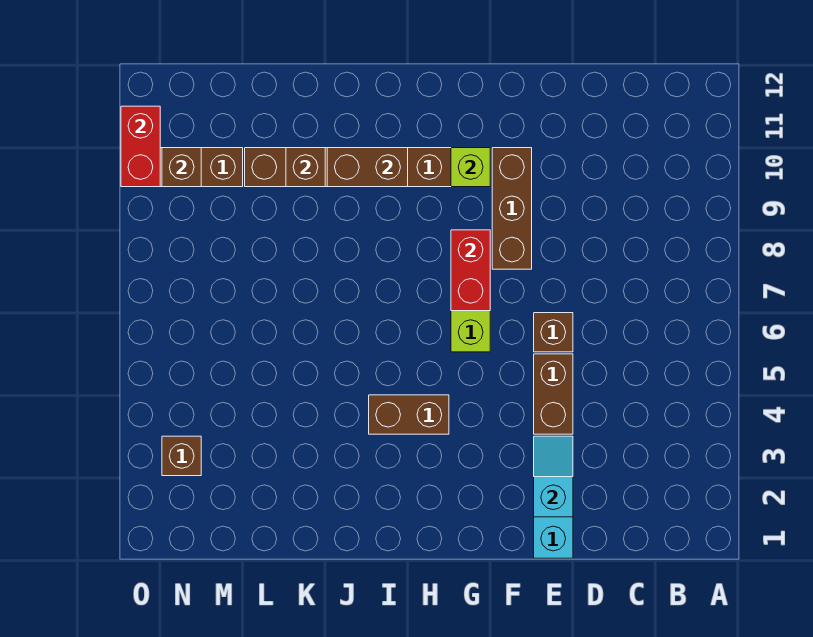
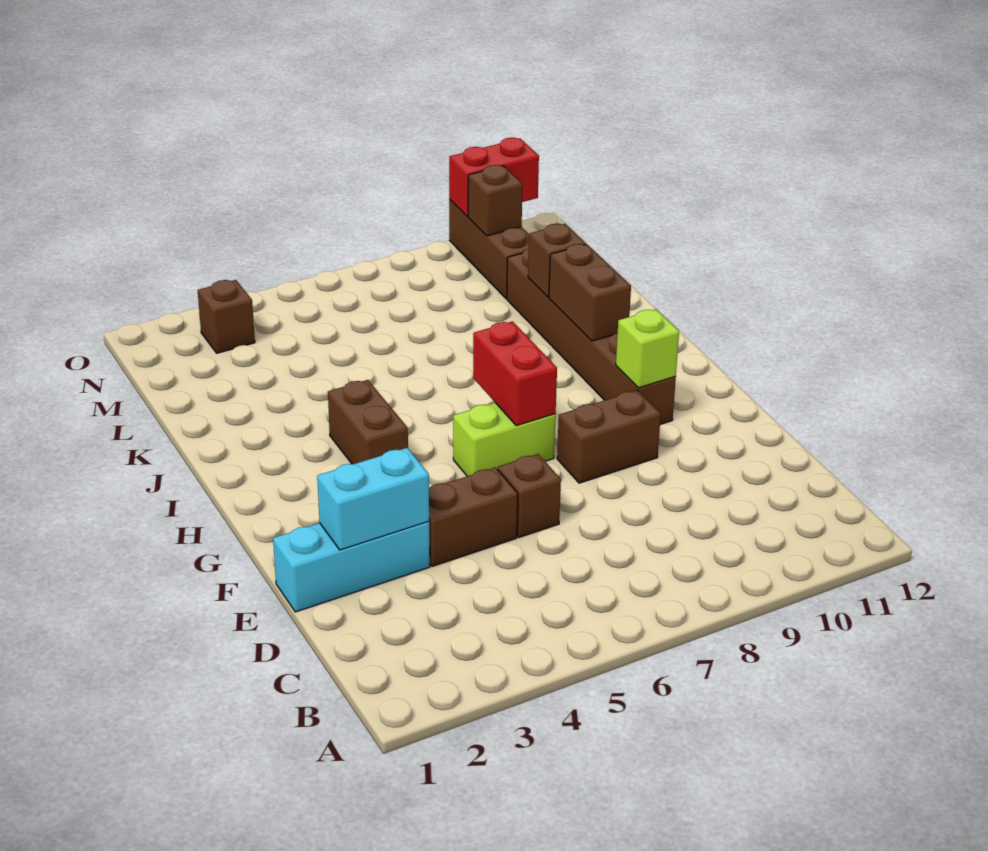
cyan 1x2 slope [534,436,573,517] -> cyan 1x2 brick [317,448,429,550]
brown 1x3 brick [492,148,532,269] -> brown 1x2 brick [557,390,661,483]
red 1x2 brick [451,230,490,311] -> red 1x2 brick turned to [473,321,557,426]

